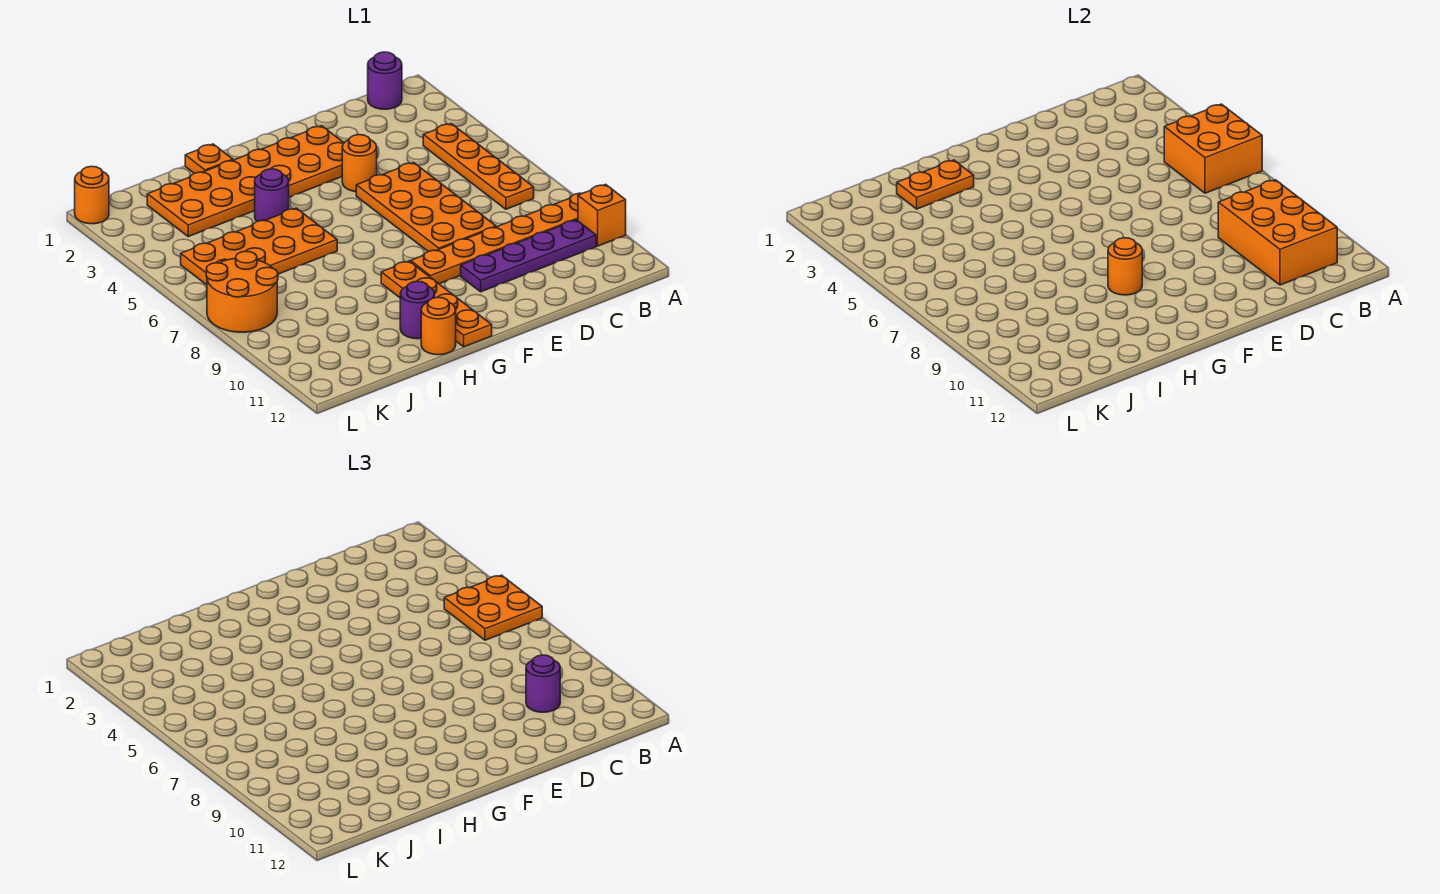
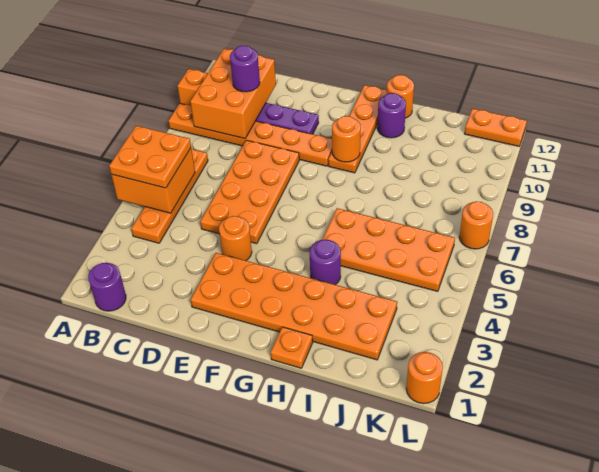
orange 1x2 plate [897,160,974,209] -> orange 1x2 plate moved to [465,109,527,146]
orange 2x2 round brick [206,251,278,332] -> orange 1x1 round brick [459,201,493,249]

